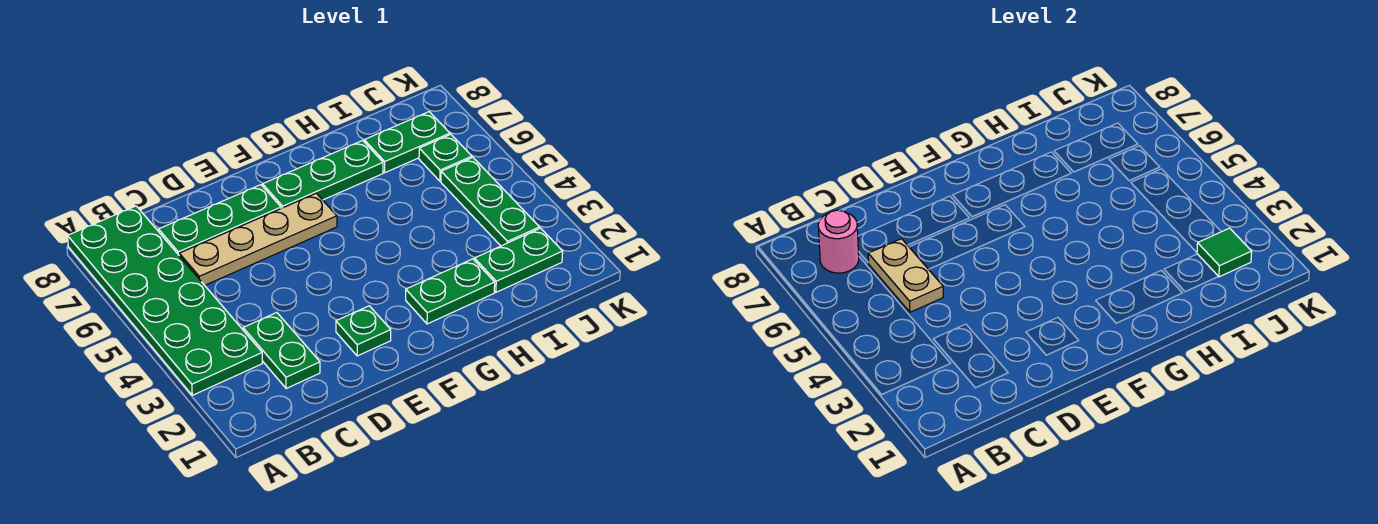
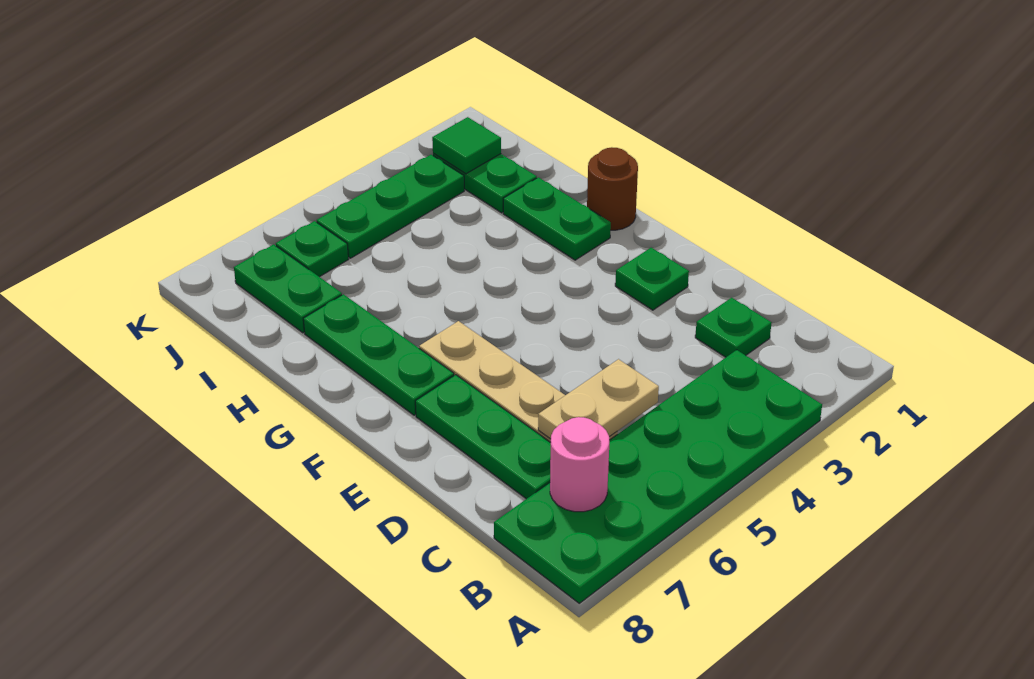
green 1x2 plate [243,313,320,389] -> green 1x1 plate [695,298,771,357]
none -> brown 1x1 round brick [587,147,638,230]

